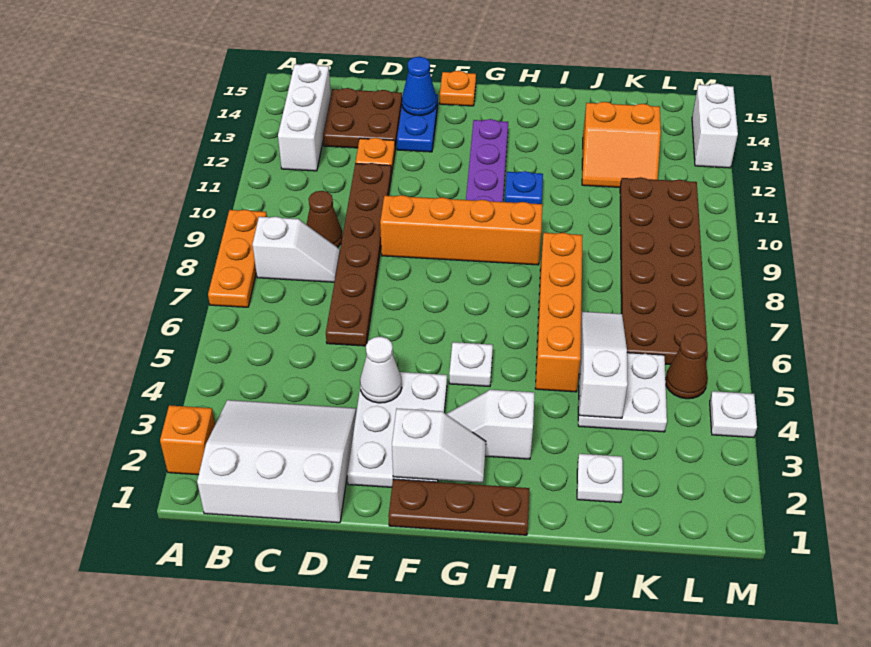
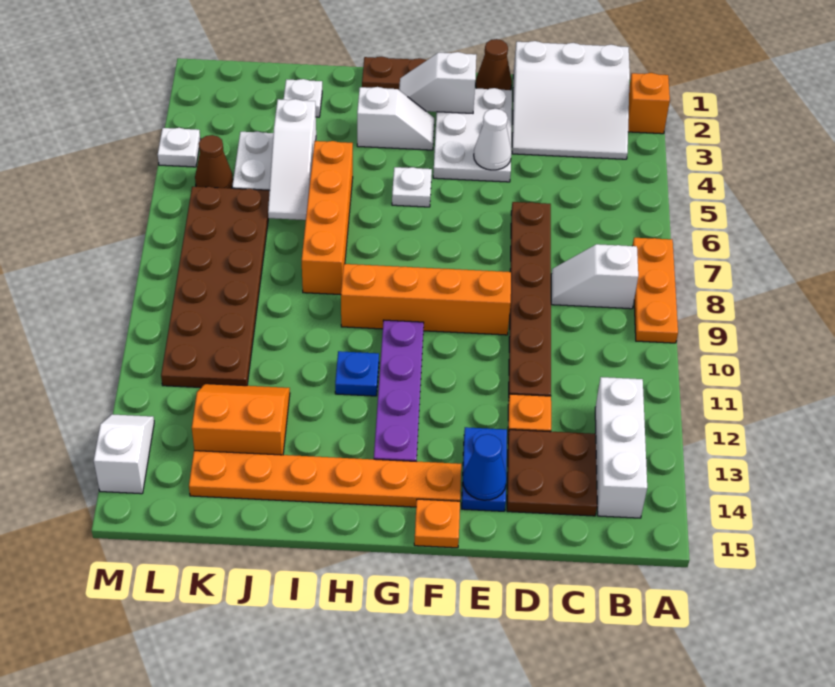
brown 1x1 cone [306,191,342,247] -> brown 1x1 cone moved to [476,39,512,90]
none -> orange 1x6 plate [189,451,461,507]
white 1x2 brick [692,83,738,168] -> white 1x2 slope [94,414,154,494]

